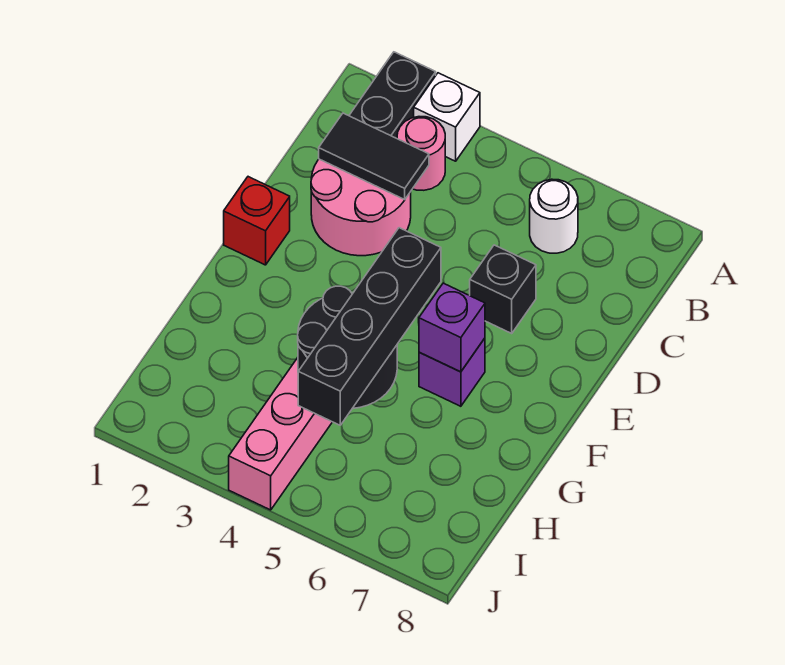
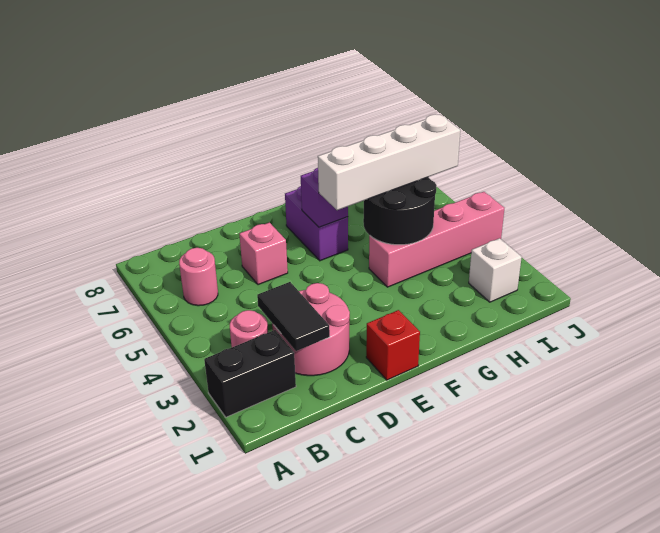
white 1x1 brick [414,73,480,161] -> white 1x1 brick moved to [469,238,522,302]
white 1x1 round brick [530,179,578,253] -> pink 1x1 round brick [179,248,218,306]
black 1x1 brick [470,245,536,333] -> pink 1x1 brick [239,222,288,285]
black 1x4 brick [298,228,441,425] -> white 1x4 brick [318,114,460,210]
purple 1x1 brick [419,338,485,406] -> purple 1x2 brick [285,186,348,261]

